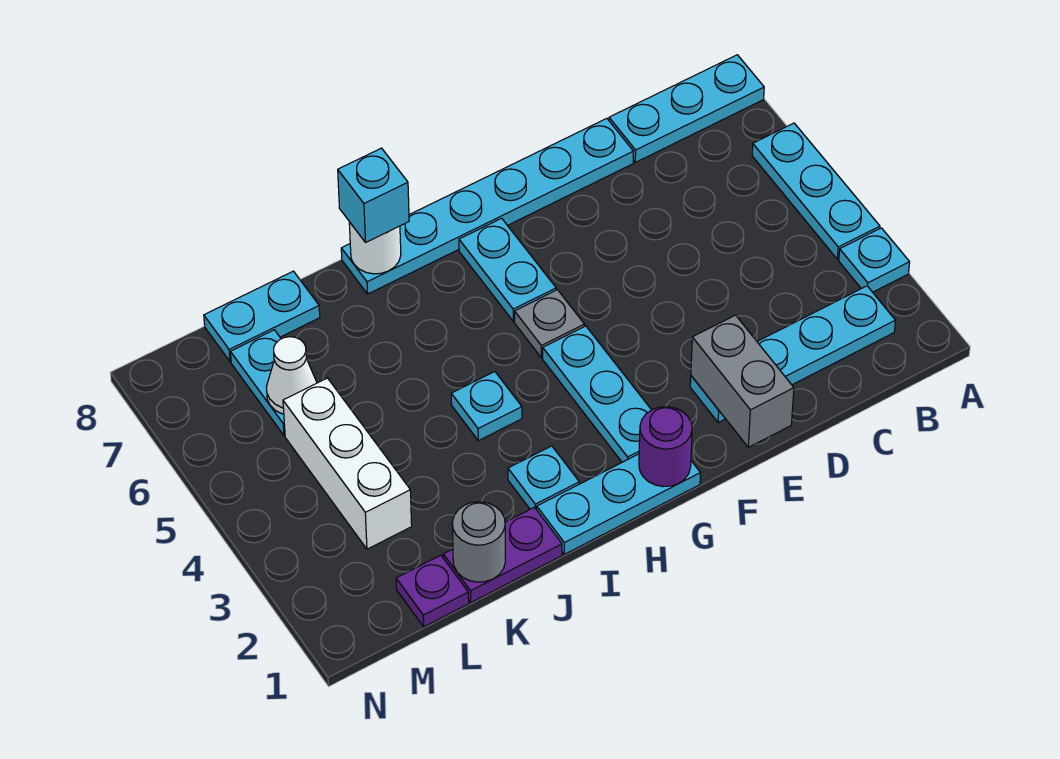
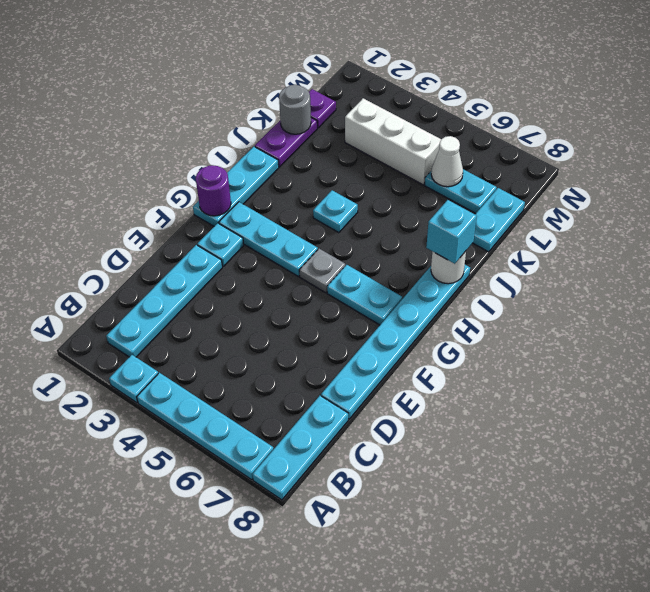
cyan 1x3 plate [752,123,880,259] -> cyan 1x4 plate [137,373,273,480]
grey 1x2 brick [691,315,794,447] -> none
cyan 1x1 plate [508,446,579,510] -> cyan 1x1 plate moved to [197,223,244,266]

